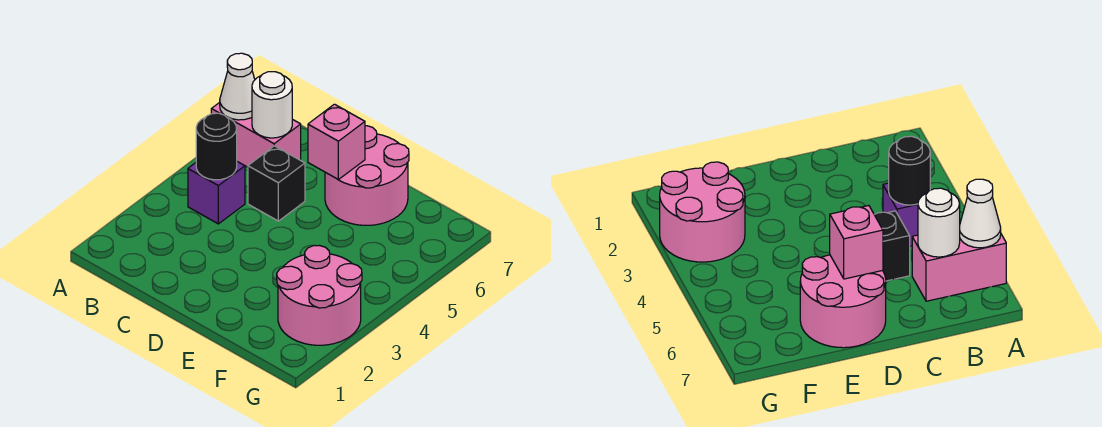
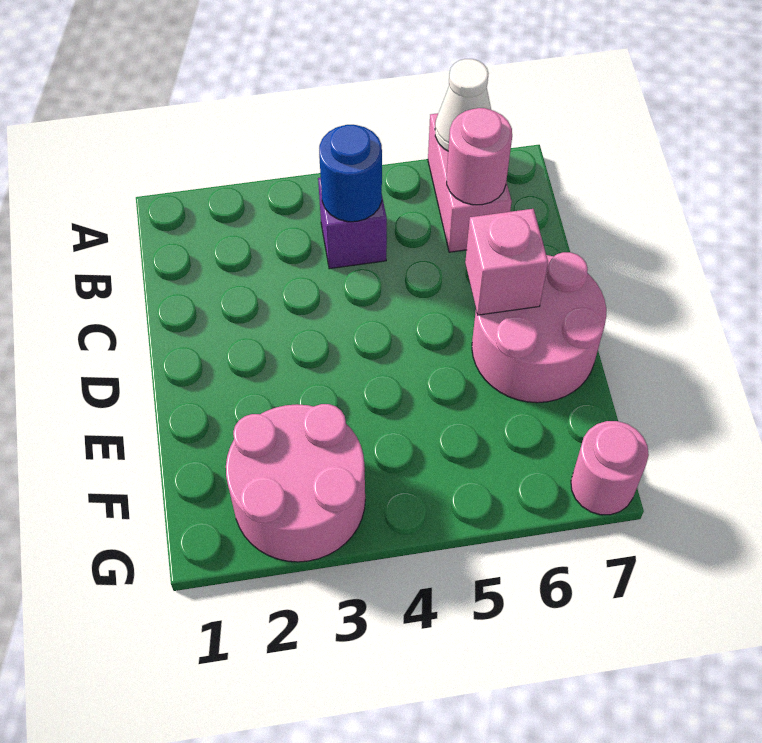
black 1x1 round brick [196,113,237,180] -> blue 1x1 round brick [319,125,382,222]
white 1x1 round brick [252,72,292,138] -> pink 1x1 round brick [447,108,512,205]
black 1x1 brick [248,146,305,221] -> none
none -> pink 1x1 round brick [571,421,649,515]

